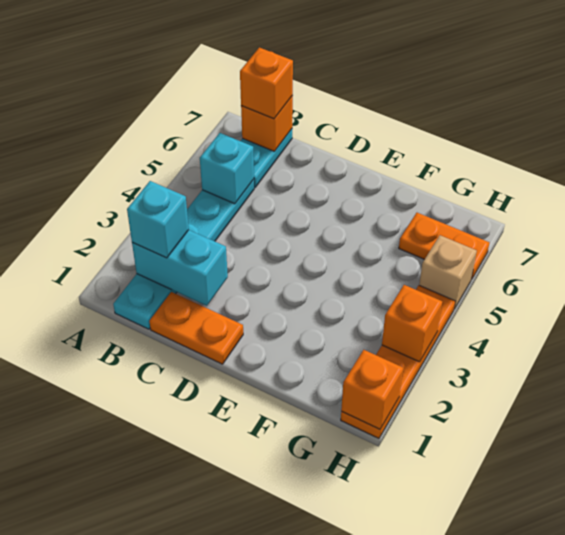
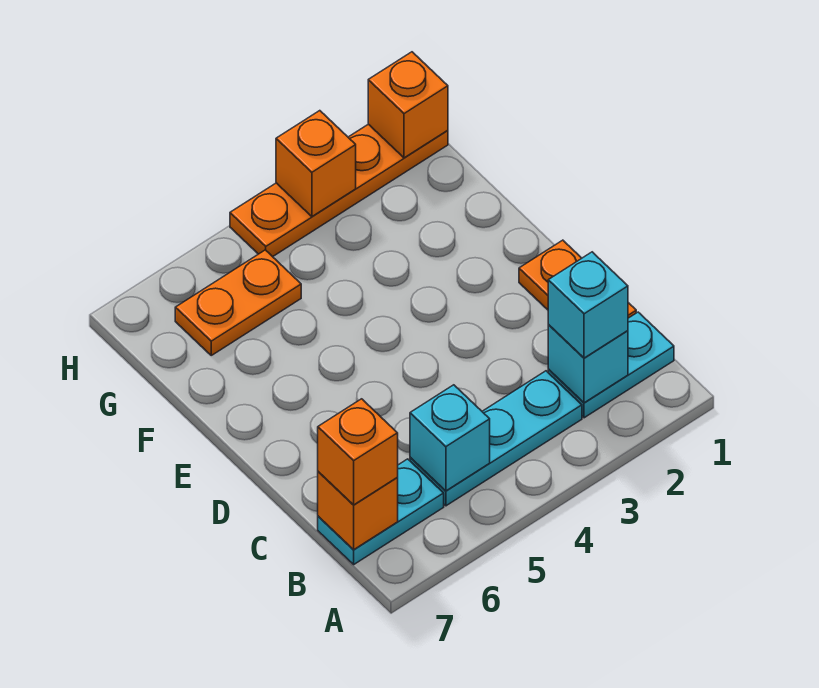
cyan 1x2 brick [132,230,228,306] -> cyan 1x1 brick [548,325,628,403]
orange 1x2 plate [399,213,489,279] -> orange 1x2 plate turned to [175,250,301,355]
tan 1x1 brick [419,235,477,309] -> none

